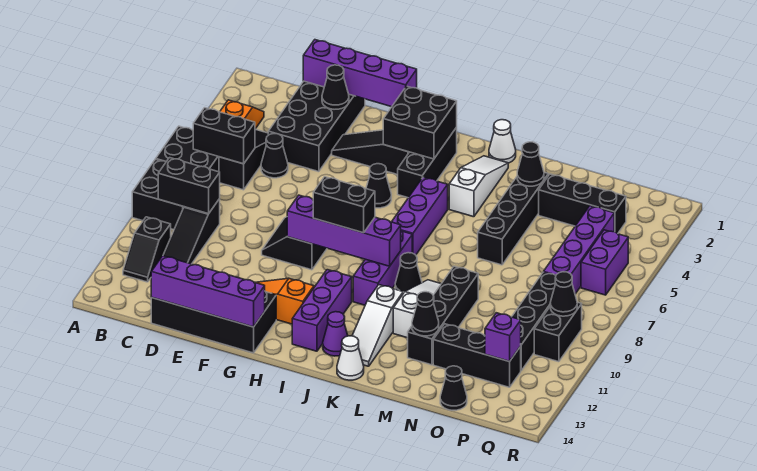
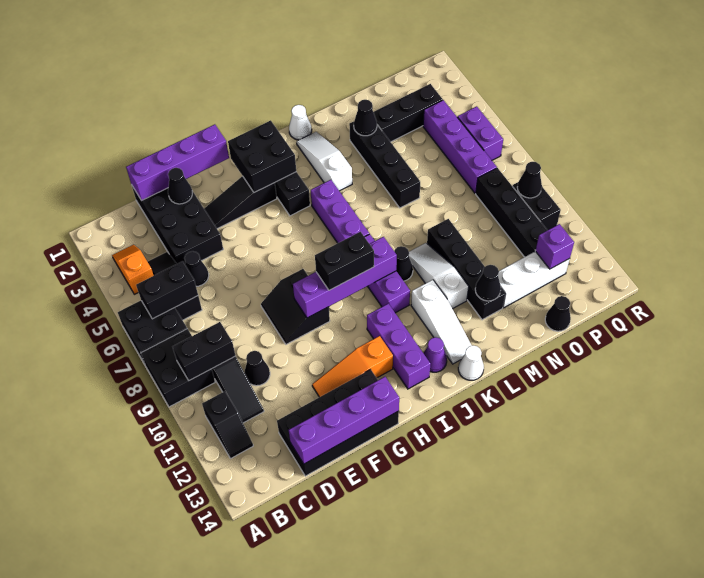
black 1x1 cone [366,164,391,208] -> black 1x1 cone moved to [244,351,270,386]
black 1x3 brick [433,324,521,387] -> white 1x3 brick [498,251,570,308]

